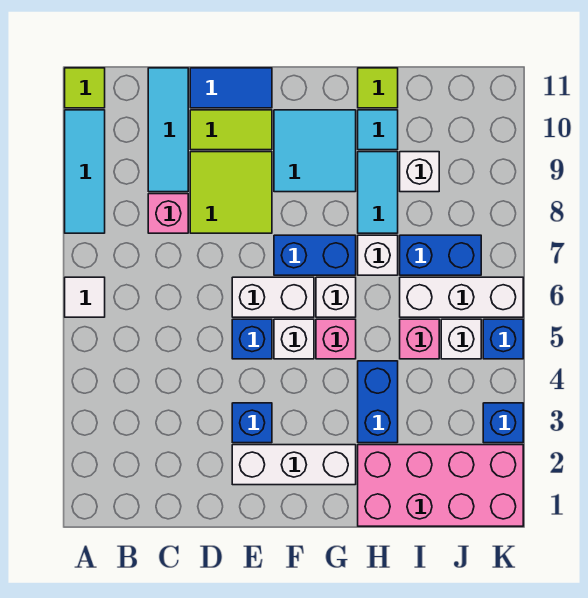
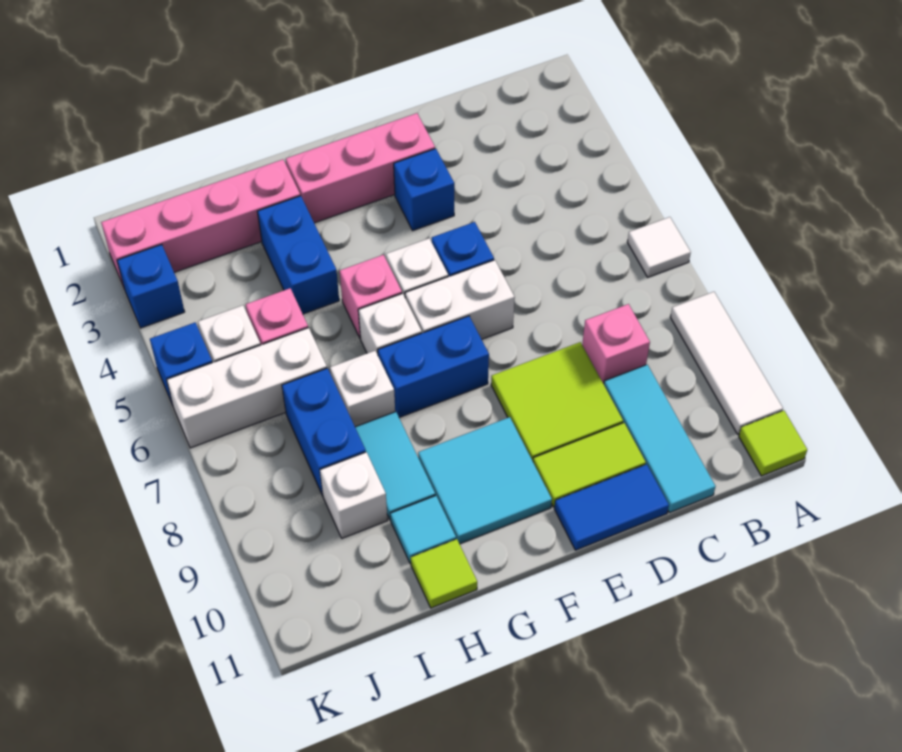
cyan 1x3 tile [65,110,105,233] -> white 1x3 tile [670,292,783,434]
white 1x3 brick [232,445,356,485] -> pink 1x3 brick [286,113,435,223]
pink 2x4 brick [358,445,523,526] -> pink 1x4 brick [101,160,300,287]
blue 1x2 brick [400,235,481,275] -> blue 1x2 brick turned to [282,368,366,495]

